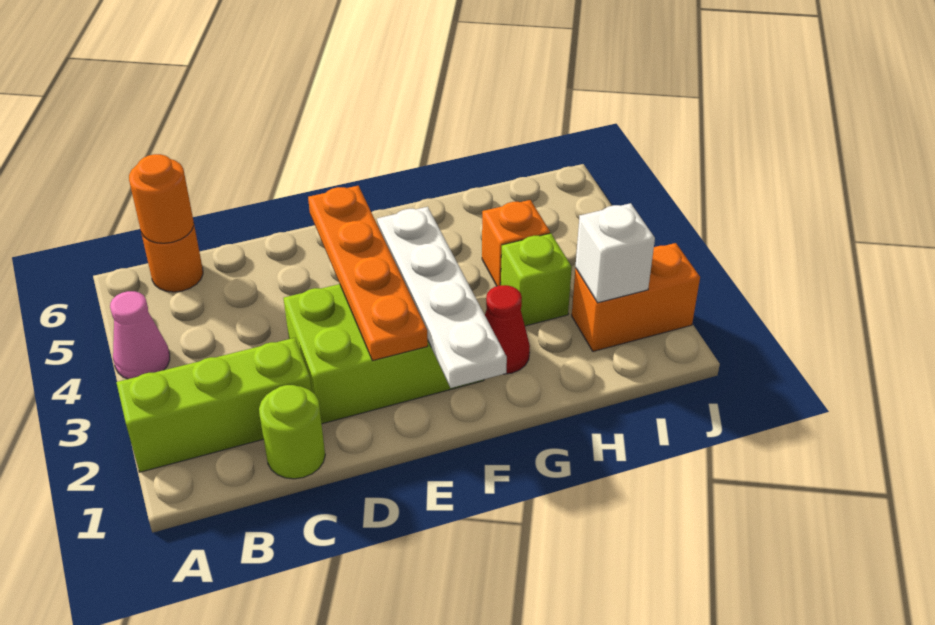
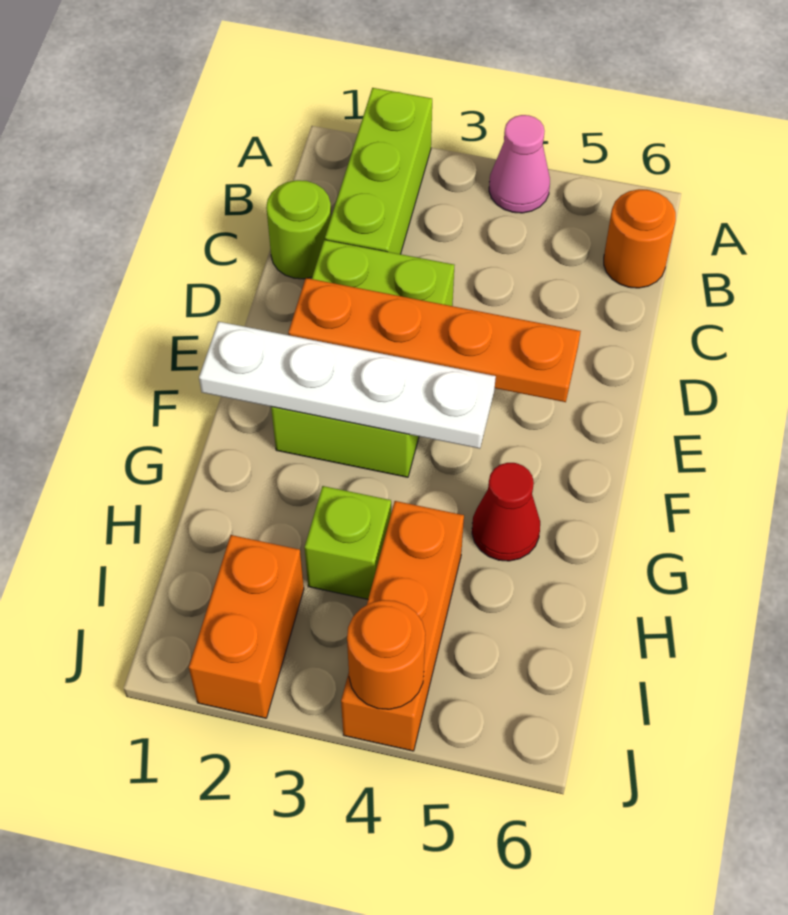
orange 1x1 round brick [129,154,194,243] -> orange 1x1 round brick moved to [347,600,425,709]
red 1x1 cone [485,285,530,374] -> red 1x1 cone moved to [472,463,540,561]
orange 1x1 brick [482,200,550,286] -> orange 1x3 brick [341,501,464,751]
white 1x1 brick [575,203,655,303] -> none

